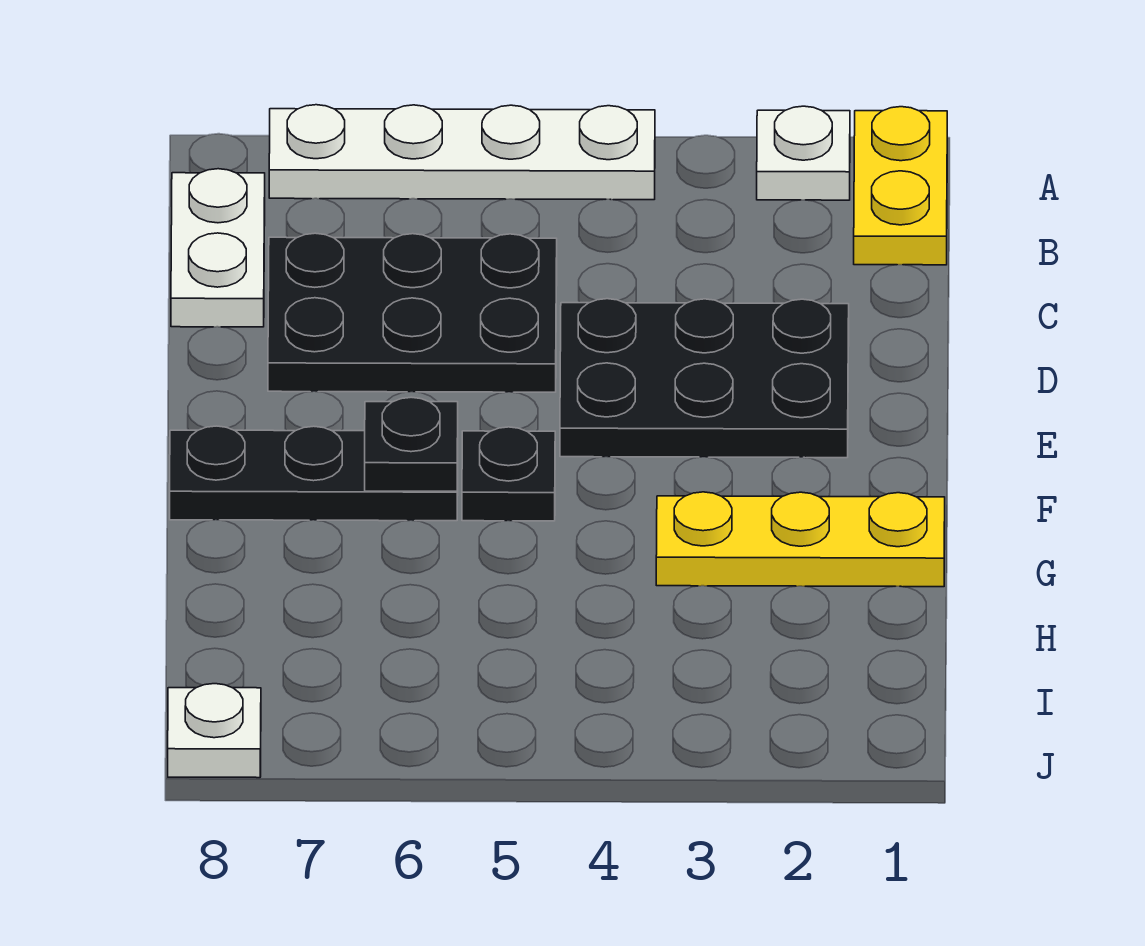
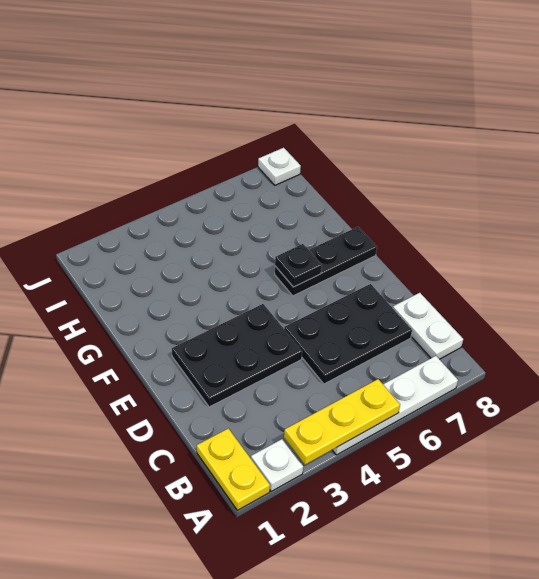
black 1x1 plate [462,427,555,521] -> none
yellow 1x3 plate [656,492,945,587] -> yellow 1x3 plate moved to [284,379,400,465]

